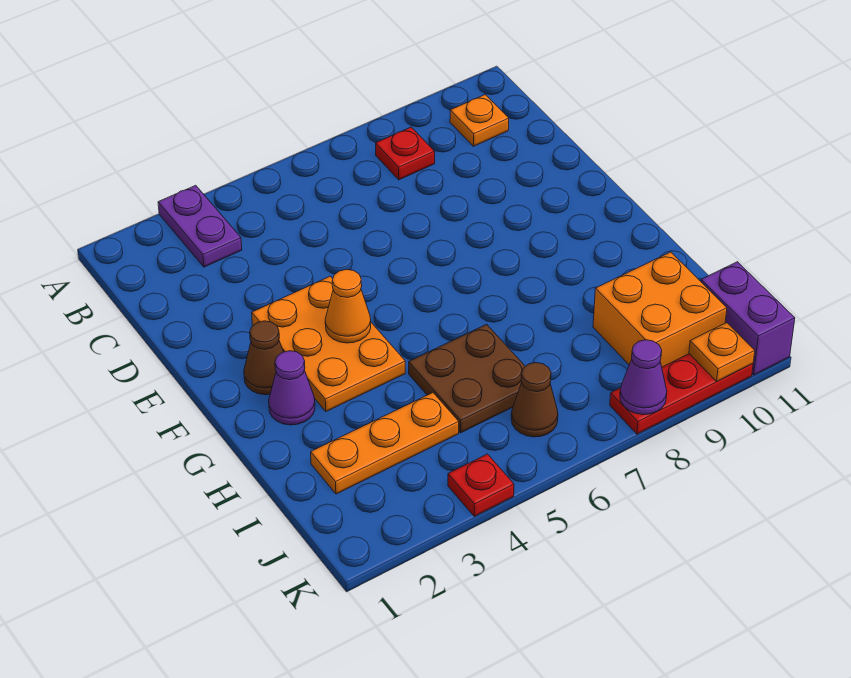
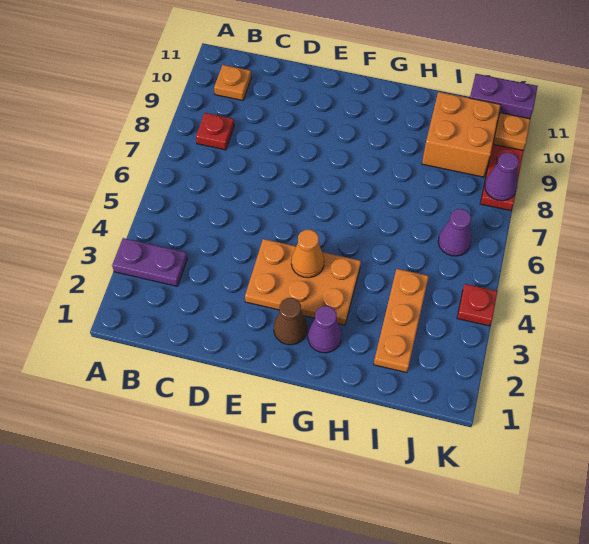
brown 2x2 plate [409,324,525,433] -> none
brown 1x1 cone [511,363,558,437] -> purple 1x1 cone [438,209,471,256]

